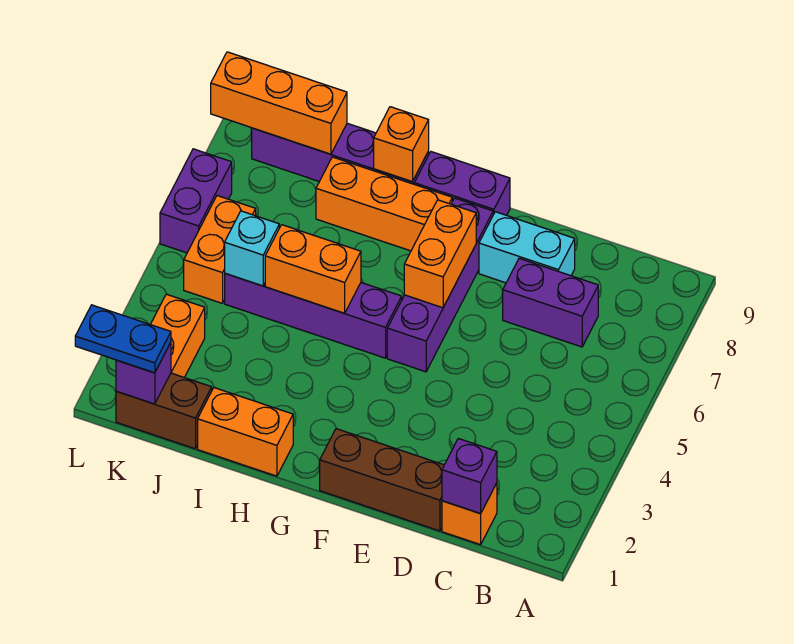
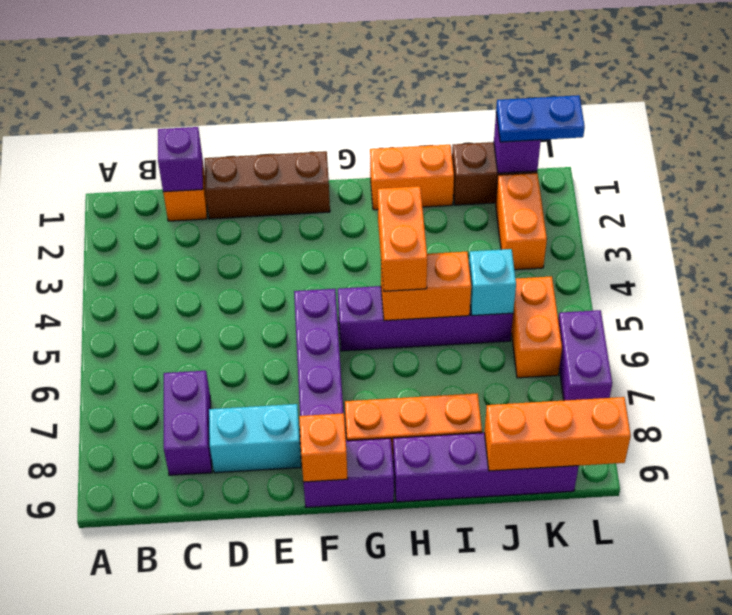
purple 1x2 brick [503,258,598,347] -> purple 1x2 brick turned to [164,371,212,475]
orange 1x2 brick [404,200,476,308] -> orange 1x2 brick moved to [378,186,427,291]
orange 1x1 brick [374,107,429,182] -> orange 1x1 brick moved to [299,413,348,482]

